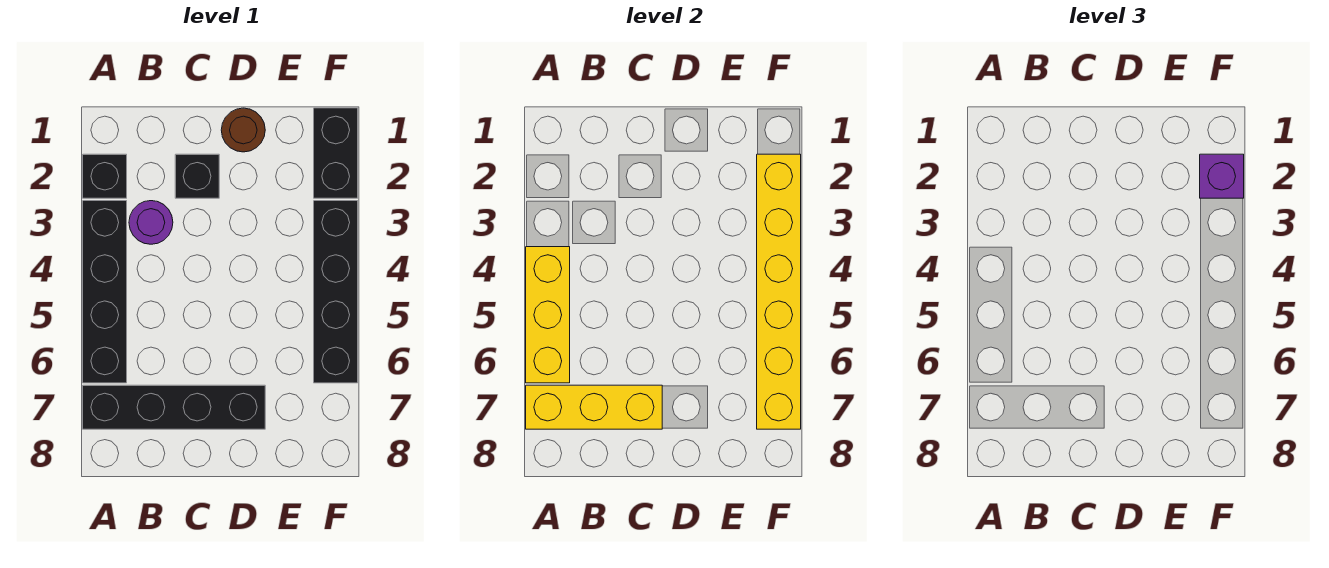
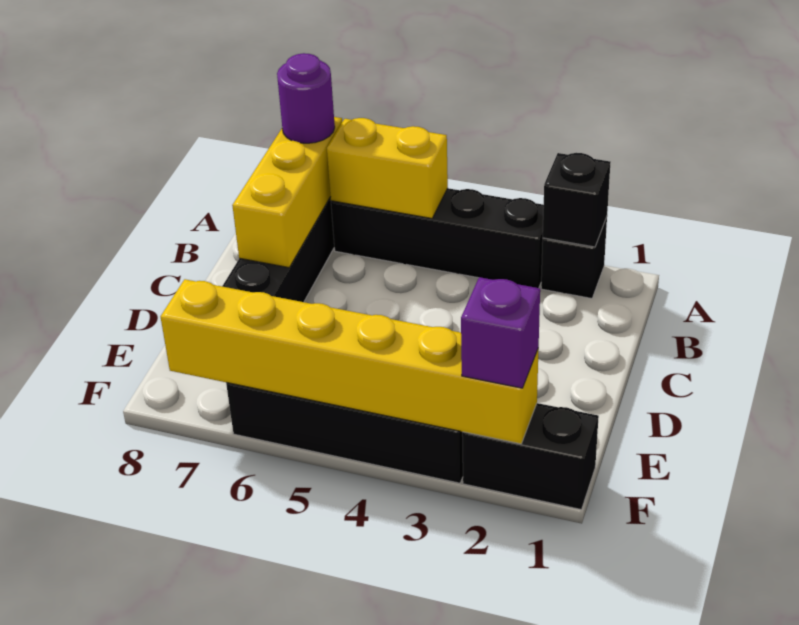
yellow 1x3 brick [526,247,570,383] -> yellow 1x2 brick [327,118,448,218]
purple 1x1 round brick [129,201,173,244] -> purple 1x1 round brick moved to [277,53,335,143]
black 1x1 brick [175,154,219,198] -> black 1x1 brick moved to [543,153,610,247]
brown 1x1 round brick [221,108,265,152] -> none

